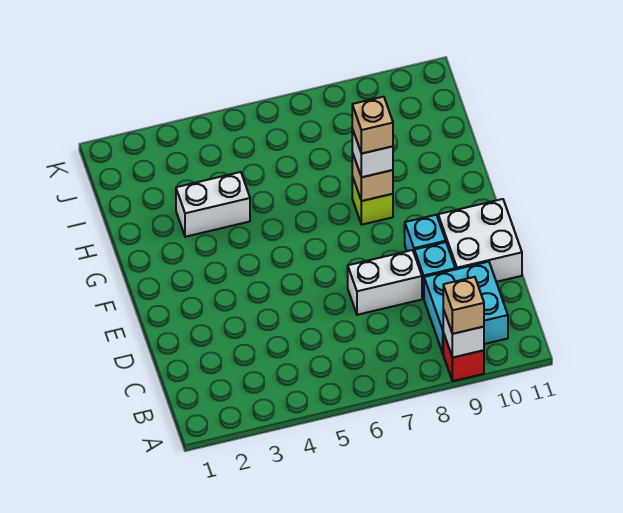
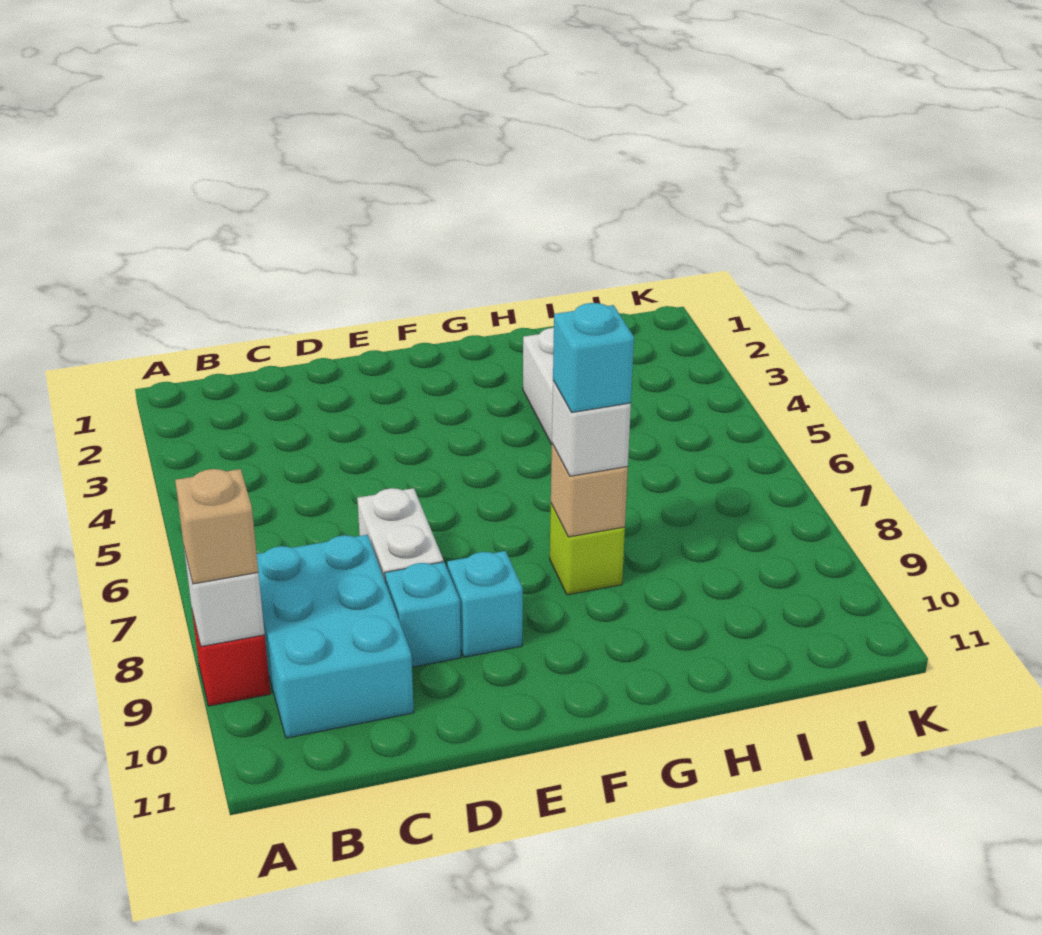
cyan 2x2 brick [424,262,508,353] -> cyan 2x3 brick [257,535,414,738]
white 2x2 brick [438,199,522,282] -> none
tan 1x1 brick [352,97,393,154] -> cyan 1x1 brick [553,303,634,412]

